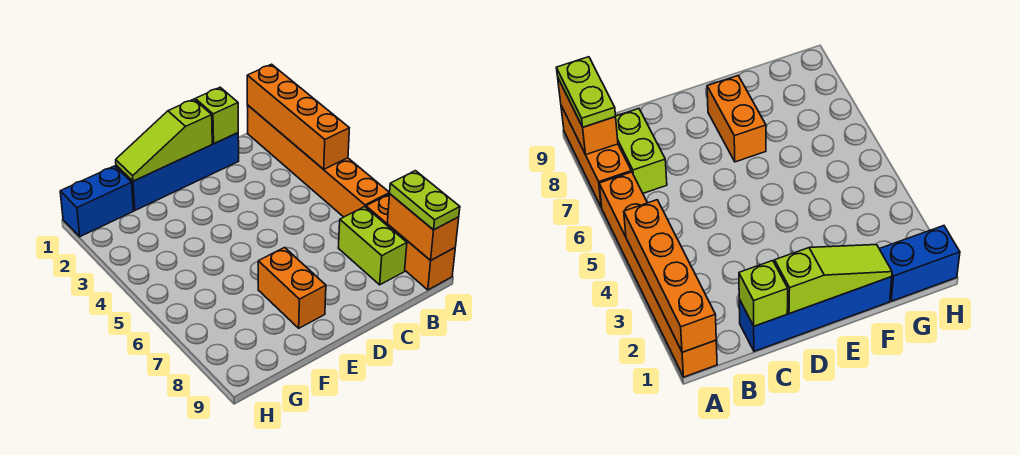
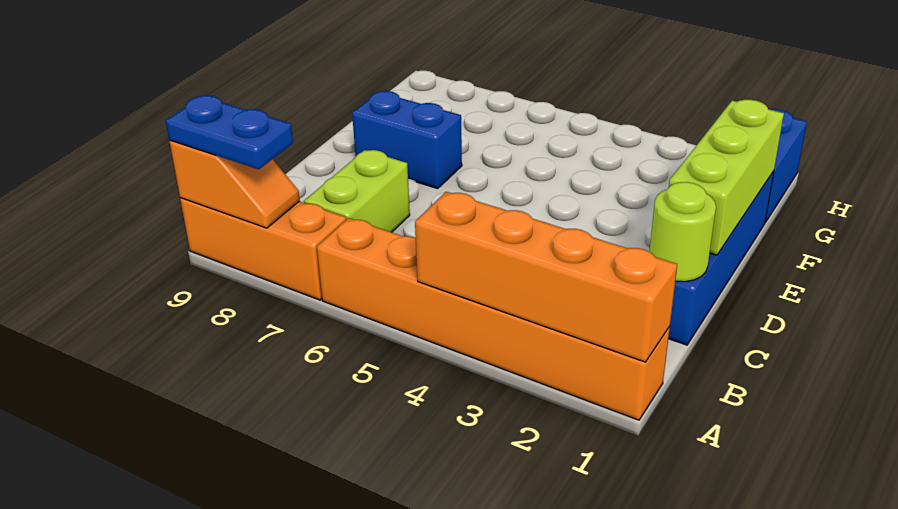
orange 1x2 brick [387,194,459,260] -> orange 1x2 slope [169,140,300,228]
lime 1x2 plate [389,171,460,230] -> blue 1x2 plate [166,96,293,169]
lime 1x2 brick [338,207,407,285] -> lime 1x2 brick turned to [304,150,410,232]
lime 1x1 brick [195,87,238,144] -> lime 1x1 round brick [650,182,716,282]
lime 1x3 slope [116,99,212,181] -> lime 1x3 brick [669,100,784,255]
orange 1x2 brick [258,248,326,328] -> blue 1x2 brick [352,91,462,189]

